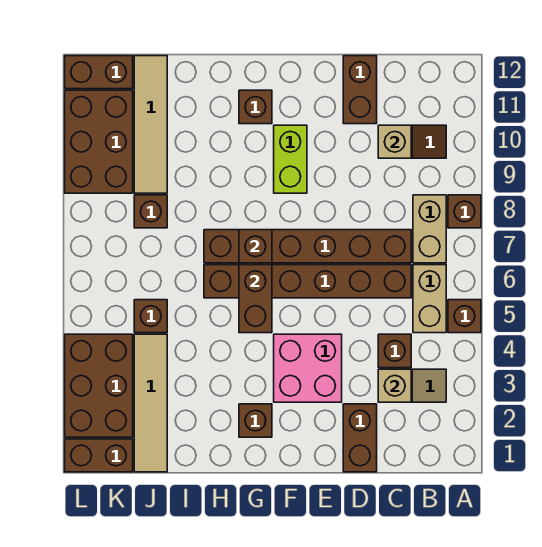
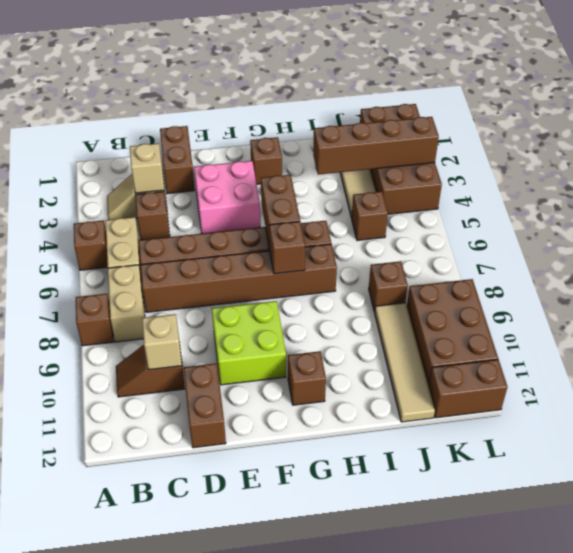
lime 1x2 brick [274,125,307,193] -> lime 2x2 brick [212,301,286,385]
none -> brown 1x4 brick [313,117,439,174]

